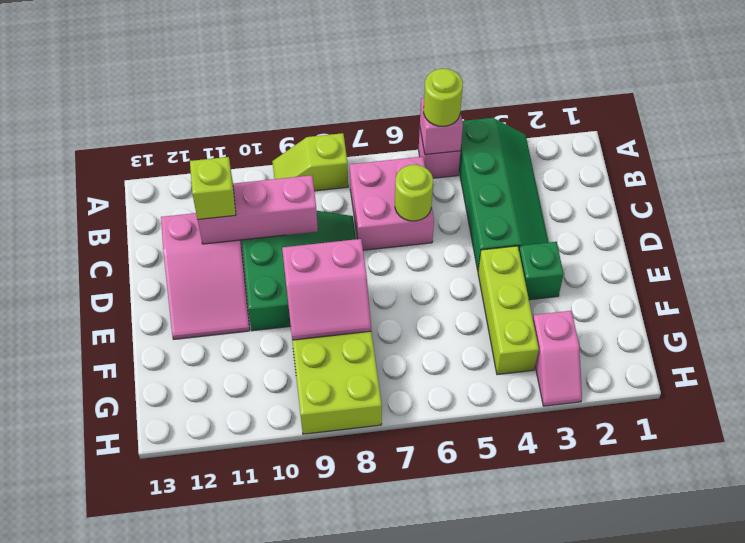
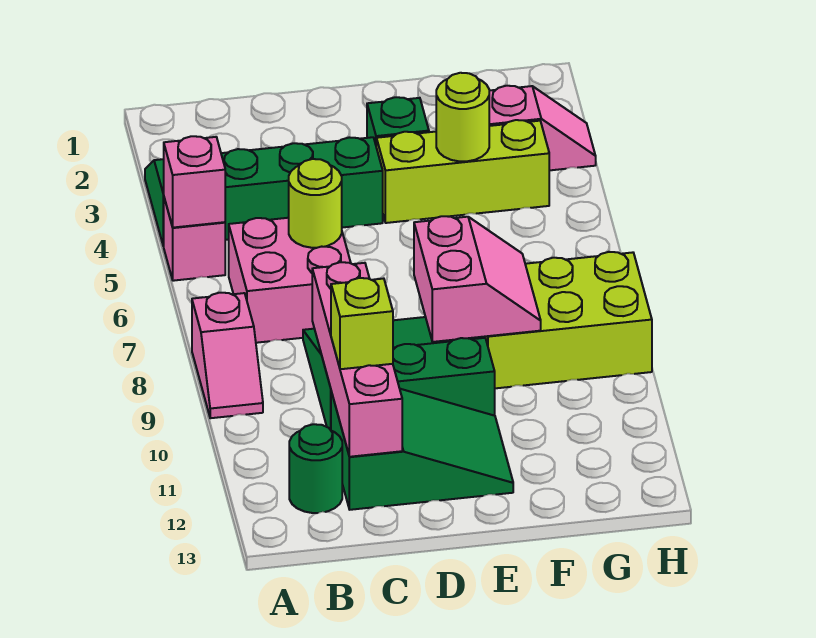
lime 1x1 round brick [424,69,463,126] -> lime 1x1 round brick moved to [436,73,489,161]
lime 1x2 slope [272,133,348,191] -> pink 1x2 slope [192,293,263,418]
none -> green 1x1 round brick [289,424,342,513]
pink 1x3 brick [198,175,318,244] -> pink 1x4 brick [312,262,402,457]
pink 2x3 slope [161,213,250,339] -> green 2x3 slope [331,389,513,510]

